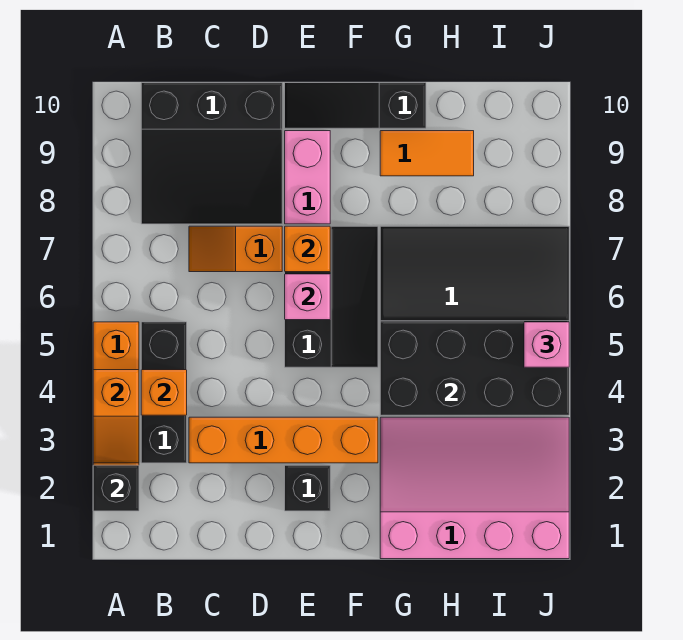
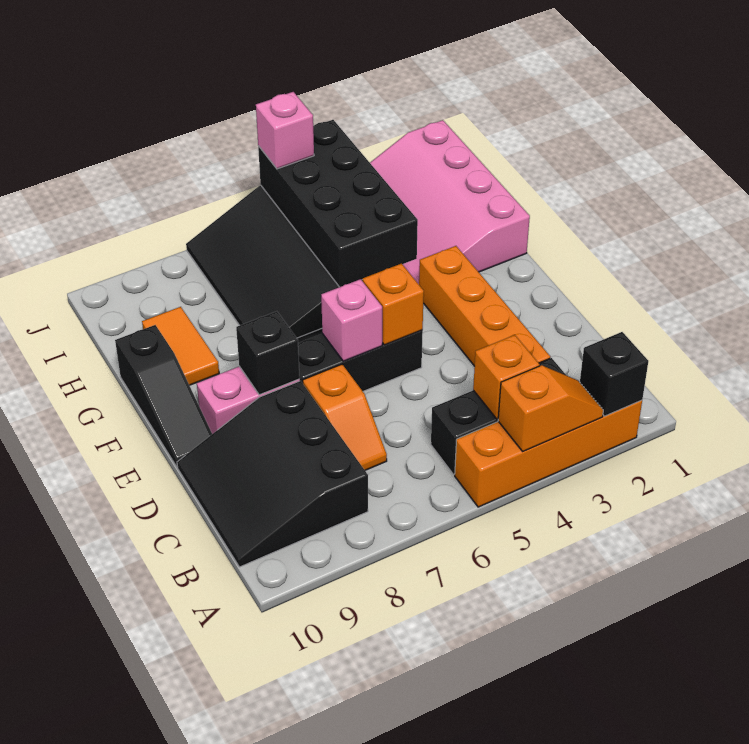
black 3x3 slope [141,83,282,224] -> black 3x3 slope turned to [177,381,368,567]
black 1x1 brick [285,465,330,511] -> black 1x1 brick moved to [236,311,300,395]
orange 1x1 brick [285,226,330,272] -> orange 1x1 brick moved to [363,264,424,345]

